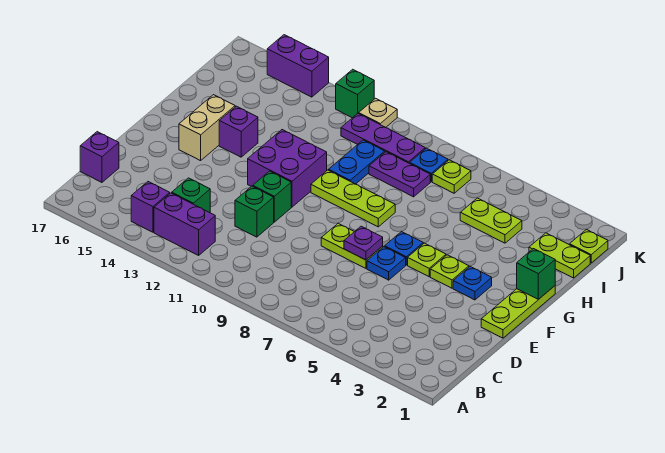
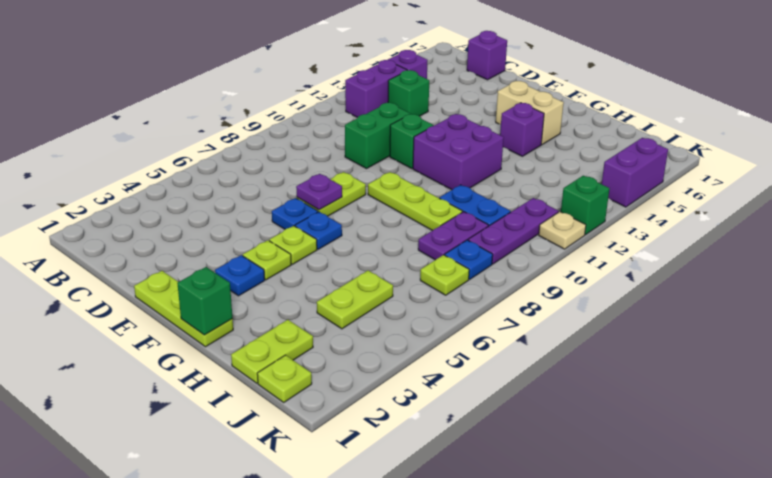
green 1x1 brick [235,186,274,237] -> green 1x2 brick [345,103,410,169]
lime 1x3 plate [311,170,395,227] -> lime 1x3 plate turned to [368,172,463,231]

